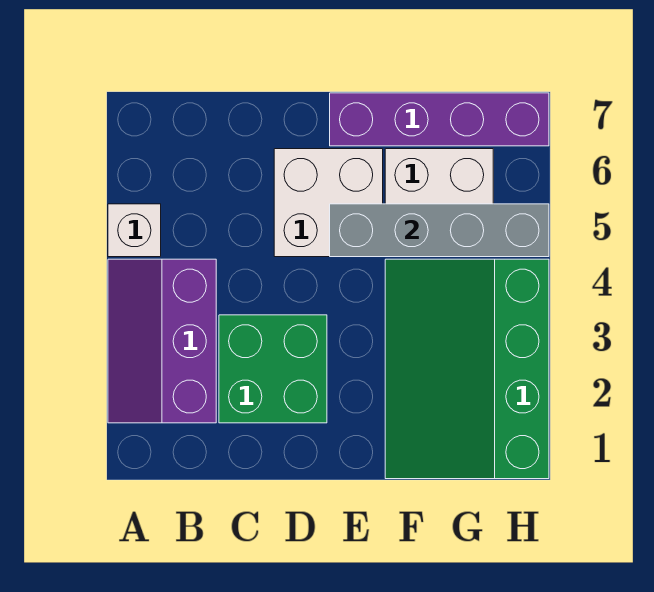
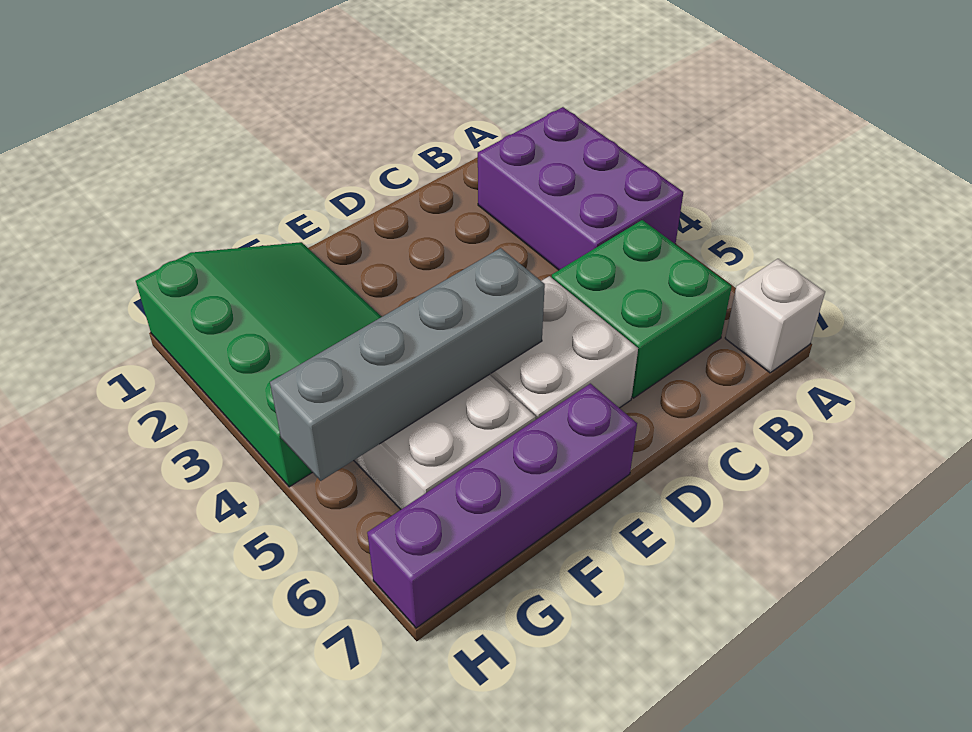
purple 2x3 slope [108,259,216,423] -> purple 2x3 brick [478,107,683,270]
white 1x1 brick [108,204,161,257] -> white 1x1 brick moved to [725,259,825,373]
green 2x2 brick [219,315,327,423] -> green 2x2 brick moved to [552,220,732,398]

